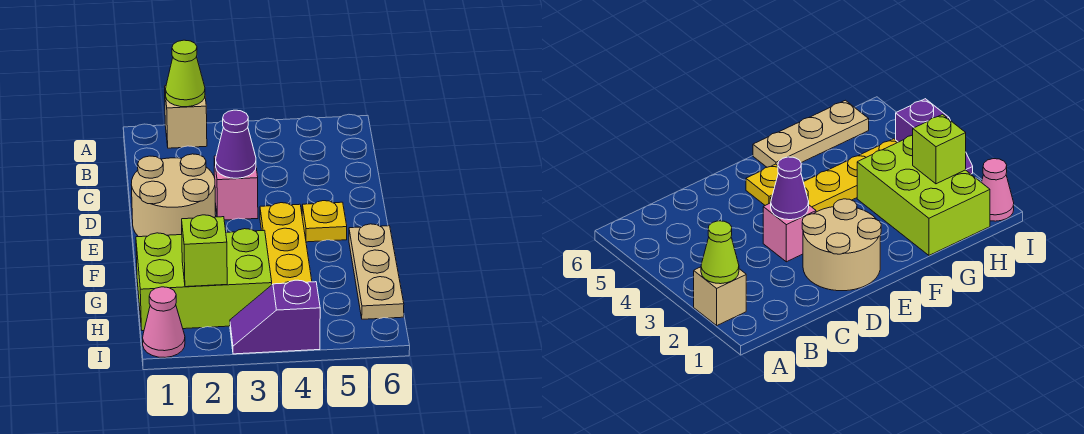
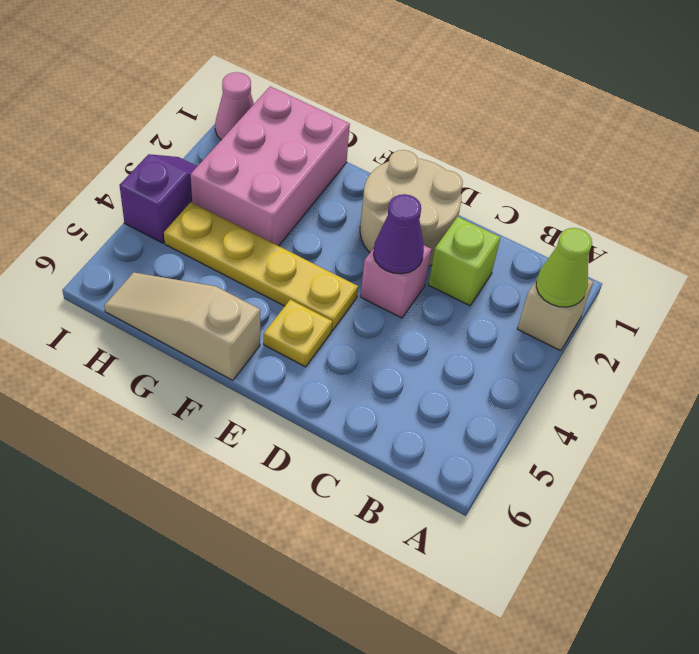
tan 1x3 plate [349,224,404,319] -> tan 1x3 slope [104,272,260,380]
lime 2x3 brick [136,229,272,331] -> pink 2x3 brick [191,86,350,246]
lime 1x1 brick [182,215,227,287] -> lime 1x1 brick moved to [428,217,500,306]

